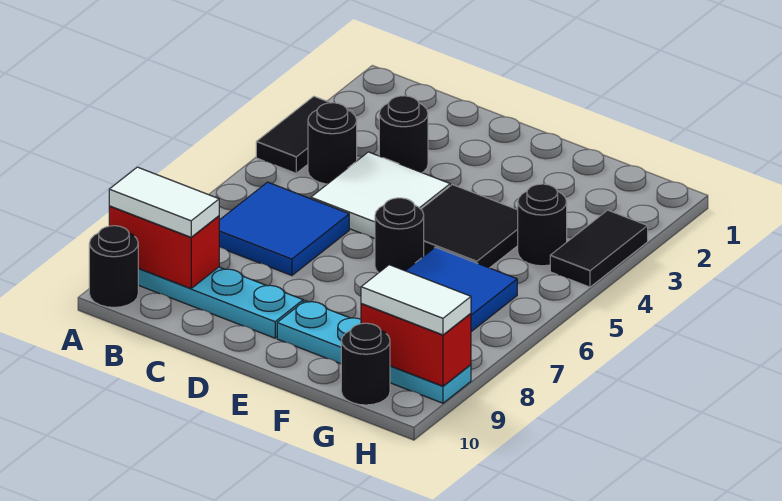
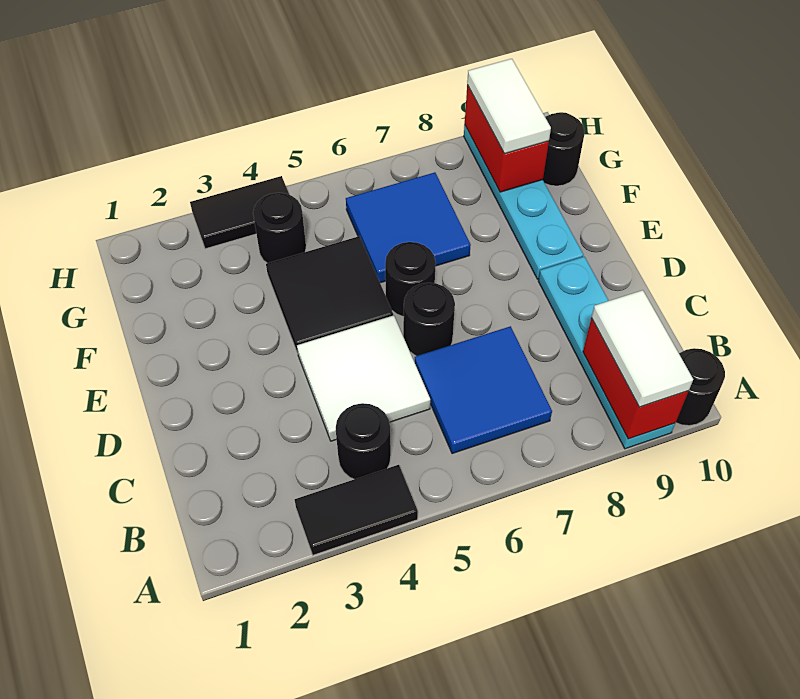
black 1x1 round brick [379,96,428,173] -> black 1x1 round brick moved to [403,283,455,356]

